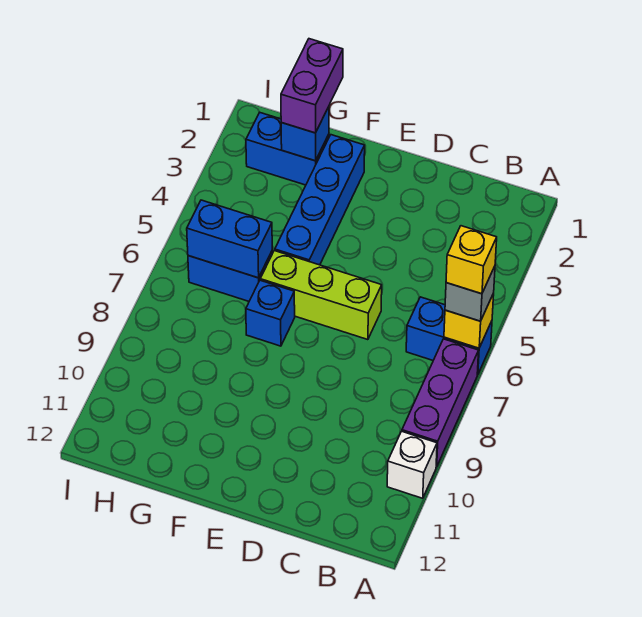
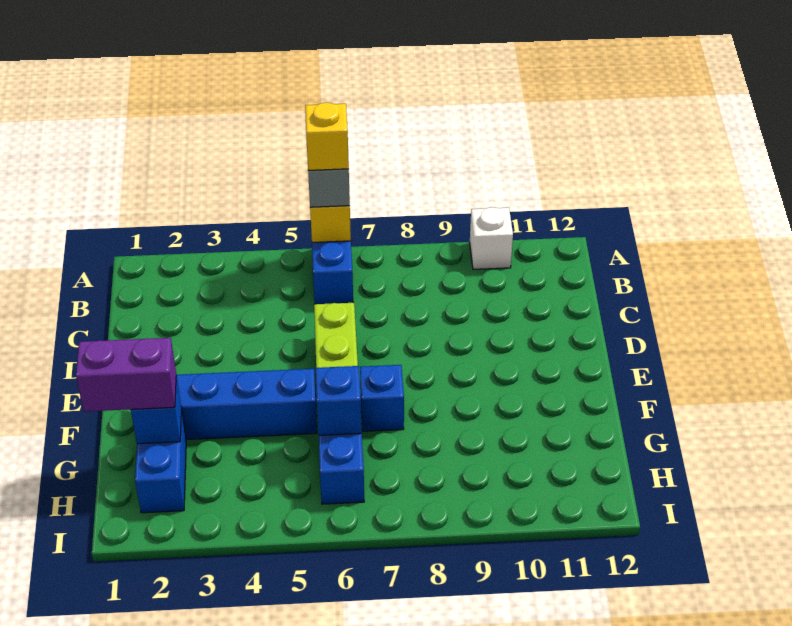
purple 1x3 brick [402,339,479,467] -> none
blue 1x2 brick [187,200,272,278] -> blue 1x1 brick [316,366,362,435]

